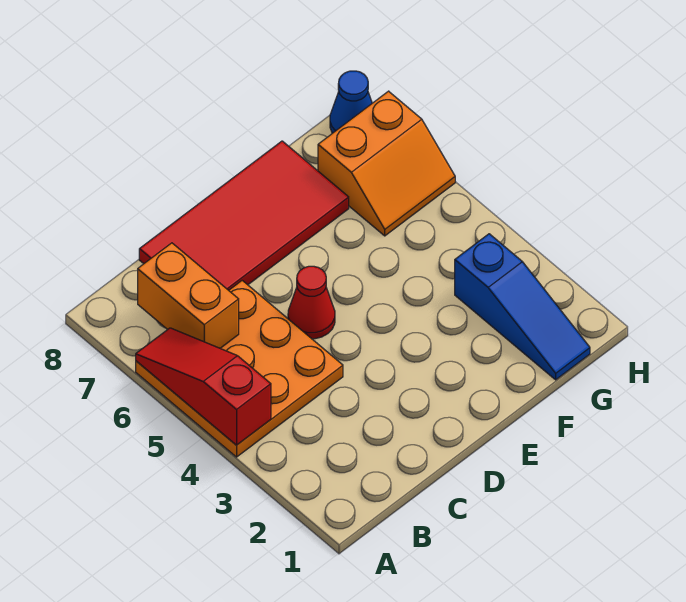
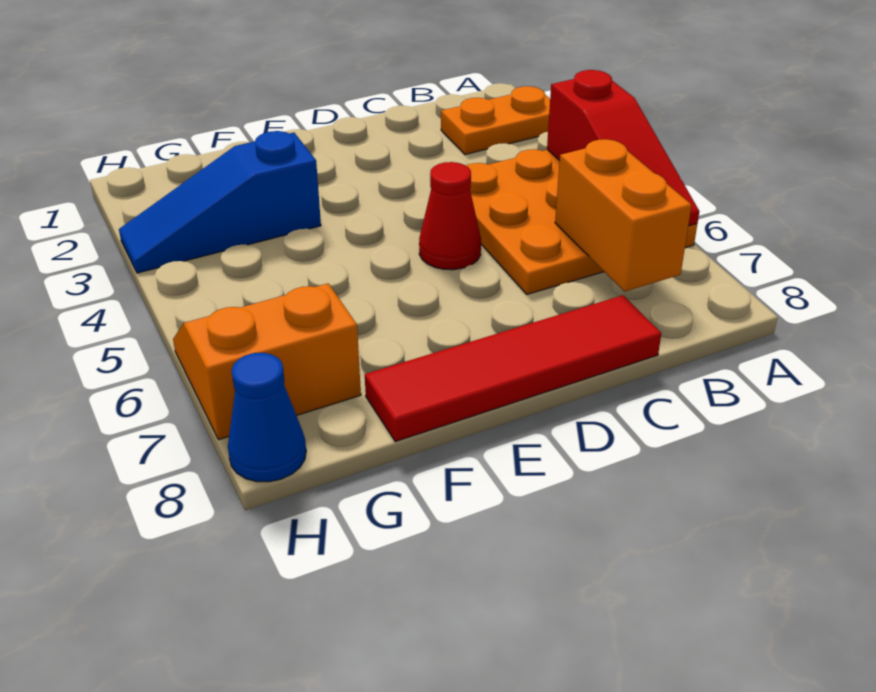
none -> orange 1x2 plate [441,86,550,155]
red 2x4 tile [139,141,349,290] -> red 1x4 tile [365,295,661,442]
blue 1x3 slope [455,234,590,380] -> blue 1x3 slope turned to [119,131,321,273]

